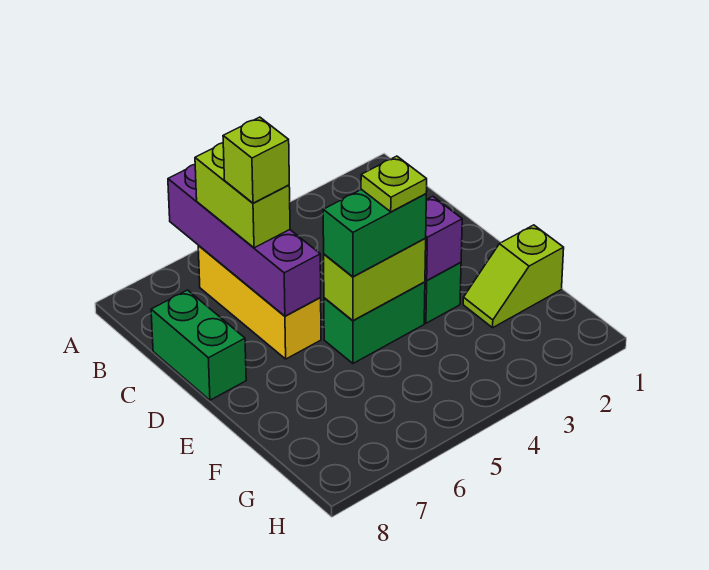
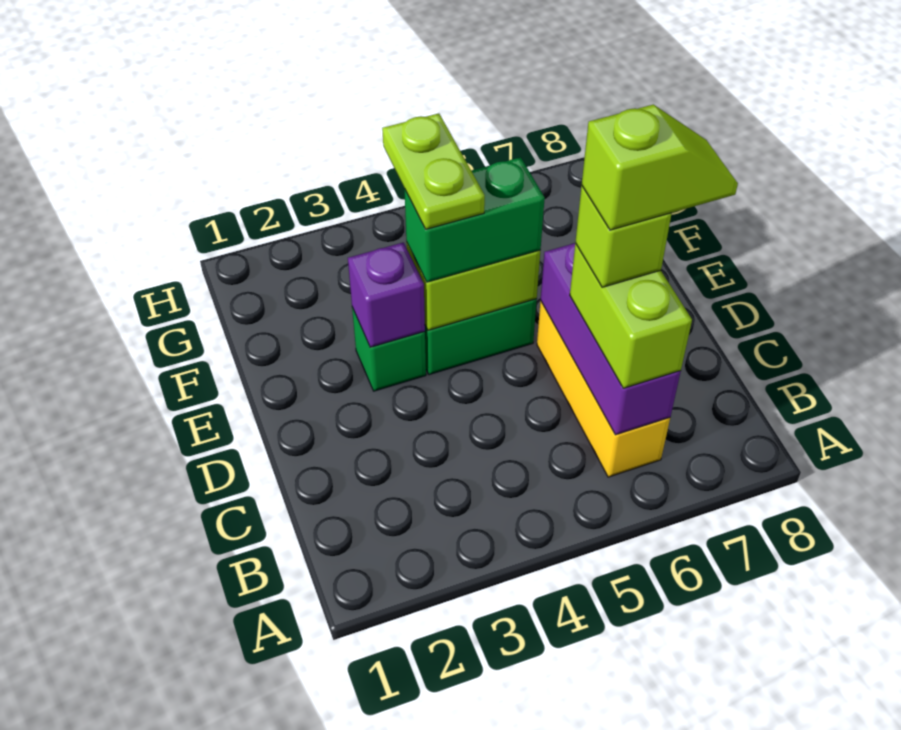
purple 1x4 brick [168,164,321,316] -> purple 1x3 brick [541,243,681,435]
green 1x2 brick [151,290,246,400] -> none
lime 1x1 plate [361,156,427,212] -> lime 1x2 plate [382,113,485,229]
lime 1x2 slope [463,225,564,328] -> lime 1x2 slope moved to [582,105,738,230]

